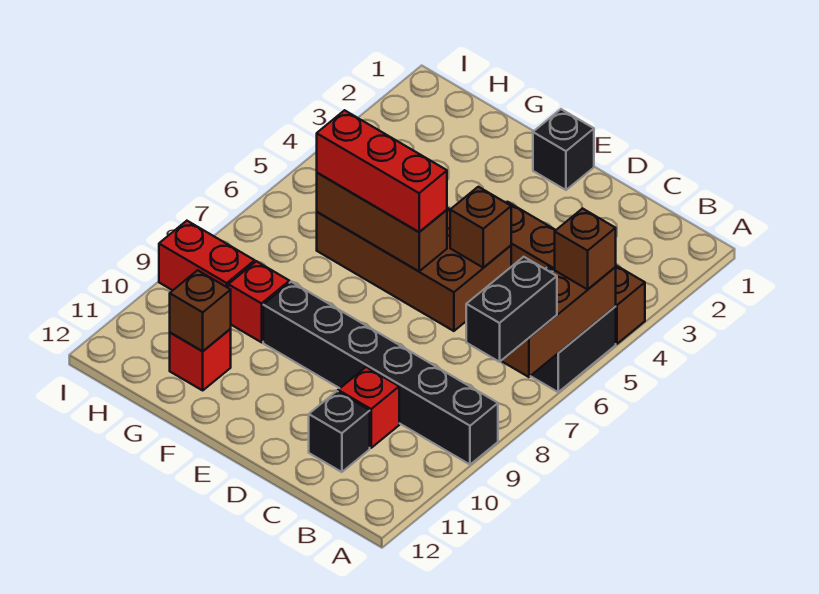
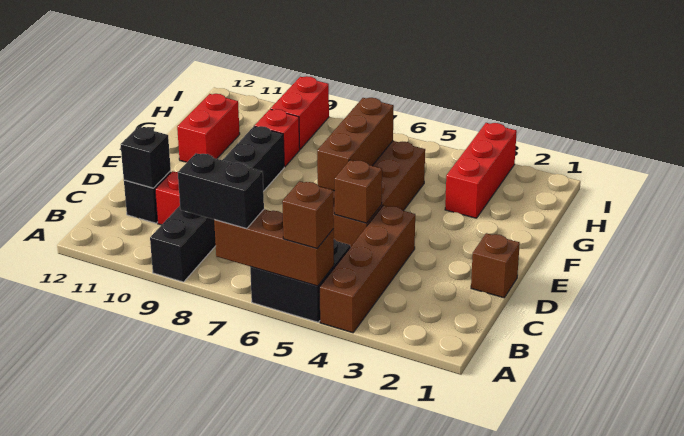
black 1x1 brick [533,109,594,190] -> black 1x1 brick moved to [121,127,171,188]
red 1x3 brick [317,110,447,232] -> red 1x3 brick moved to [445,123,517,218]
red 1x1 brick [170,329,231,390] -> red 1x2 brick [177,94,240,162]
brown 1x1 brick [170,270,231,351] -> brown 1x1 brick moved to [471,233,520,298]

